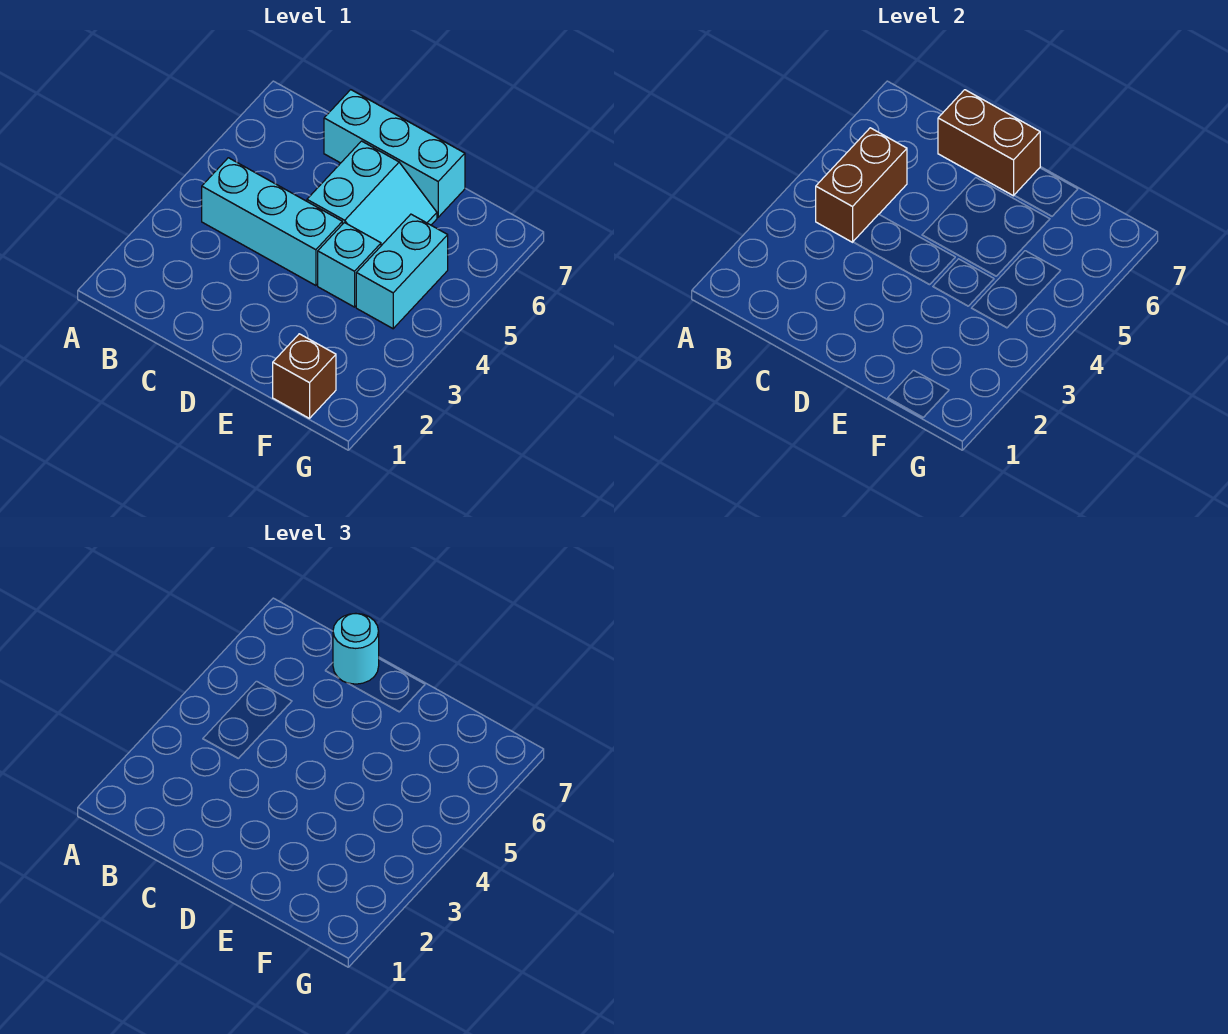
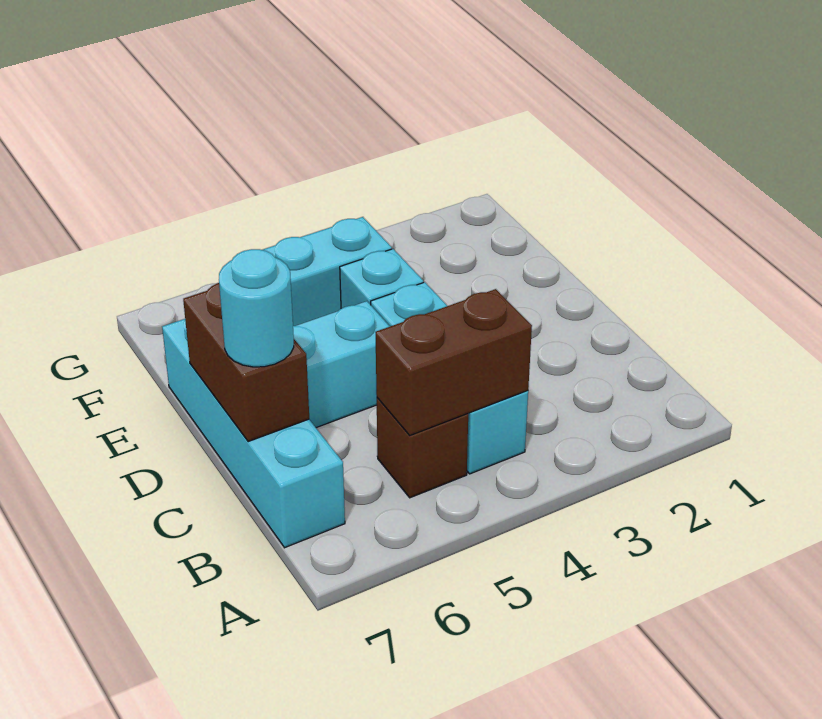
cyan 1x3 brick [324,90,465,217] -> cyan 1x4 brick [162,319,345,548]
brown 1x1 brick [273,334,336,418] -> brown 1x1 brick moved to [377,398,468,498]

